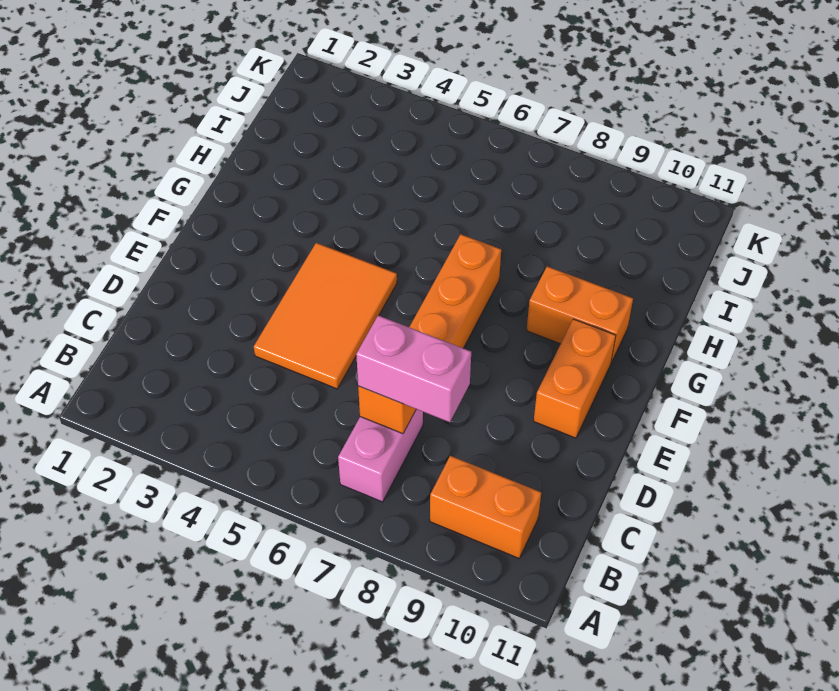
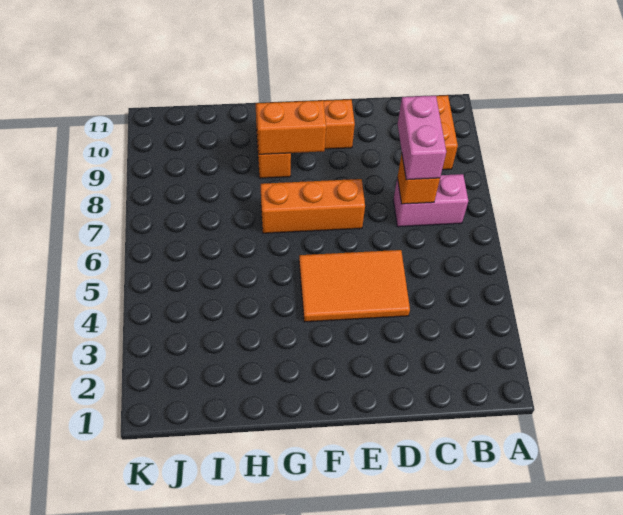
none -> orange 1x2 brick [256,100,326,154]

